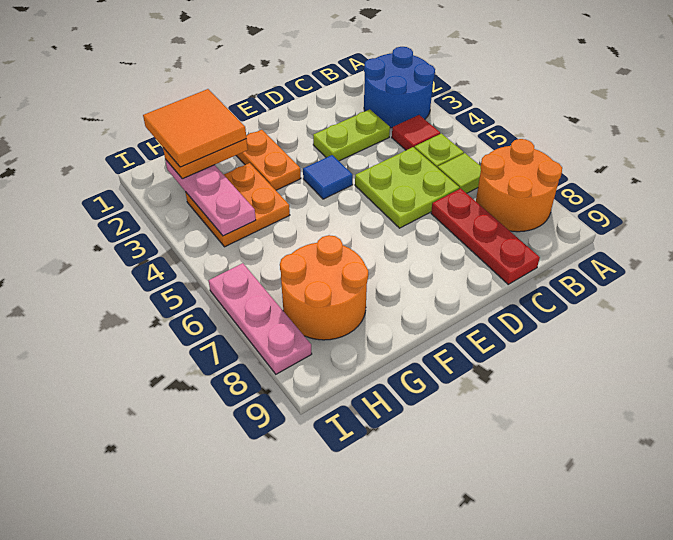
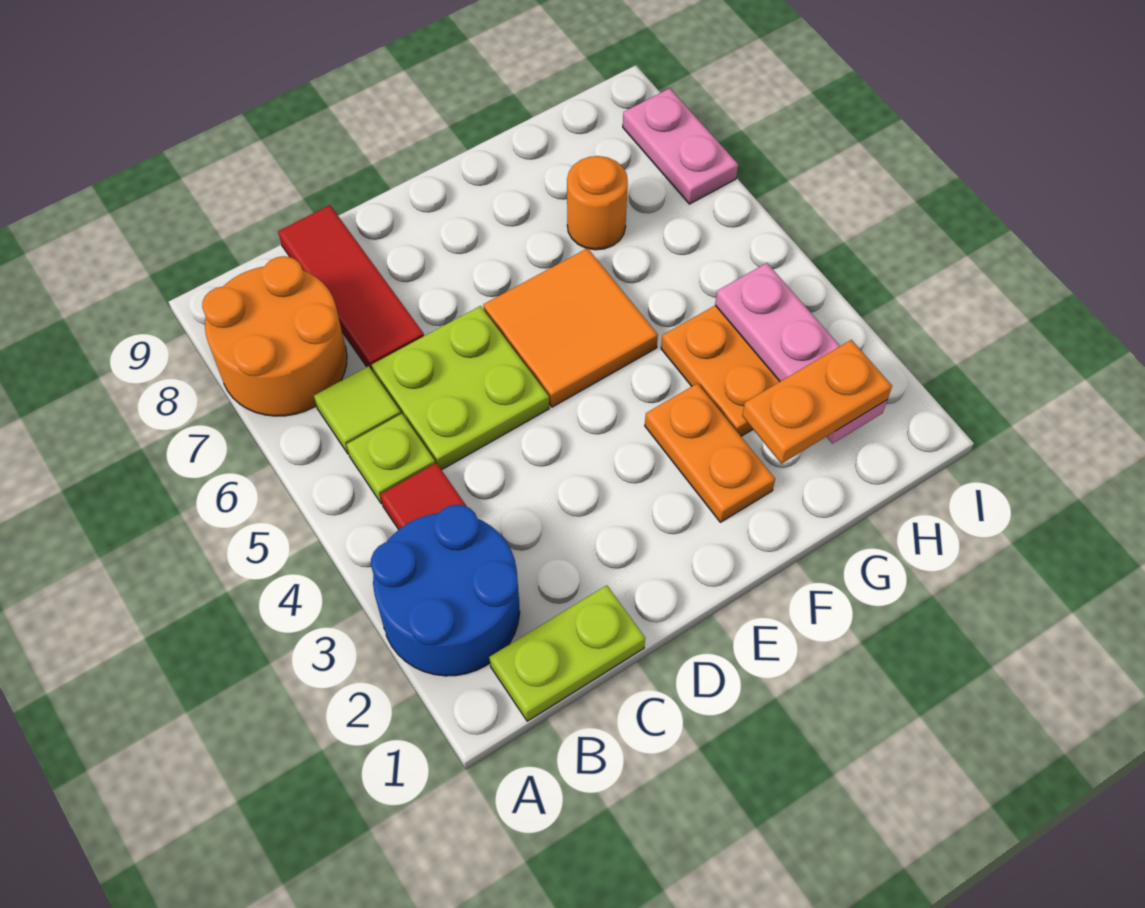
lime 1x2 plate [313,109,390,161] -> lime 1x2 plate moved to [489,585,645,721]
red 1x3 plate [431,188,540,284] -> red 1x3 tile [278,205,424,372]
blue 1x1 tile [303,155,353,199] -> none
orange 2x2 tile [143,89,246,167] -> orange 2x2 tile moved to [483,248,658,407]
orange 2x2 round brick [280,235,368,340] -> orange 1x1 round brick [567,156,628,250]
pink 1x3 plate [209,263,312,374] -> pink 1x2 plate [623,88,738,204]

